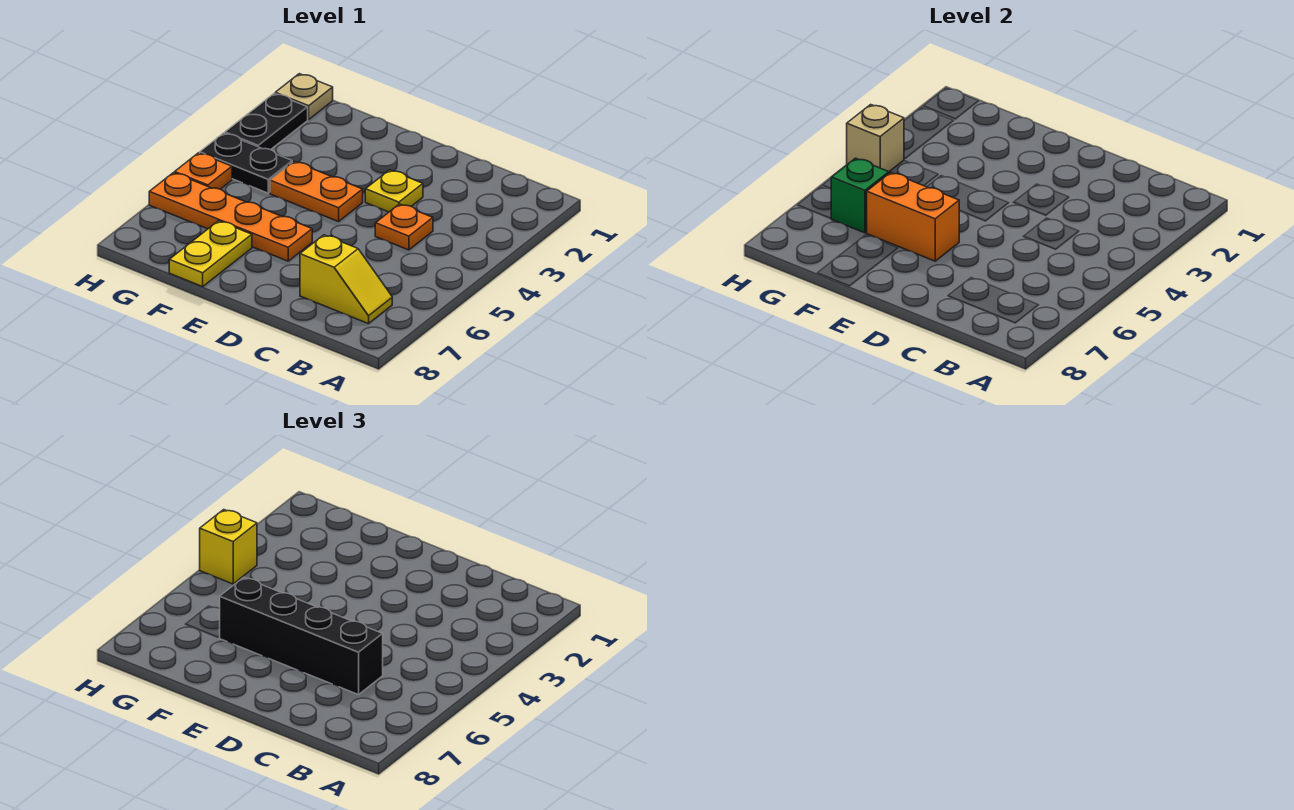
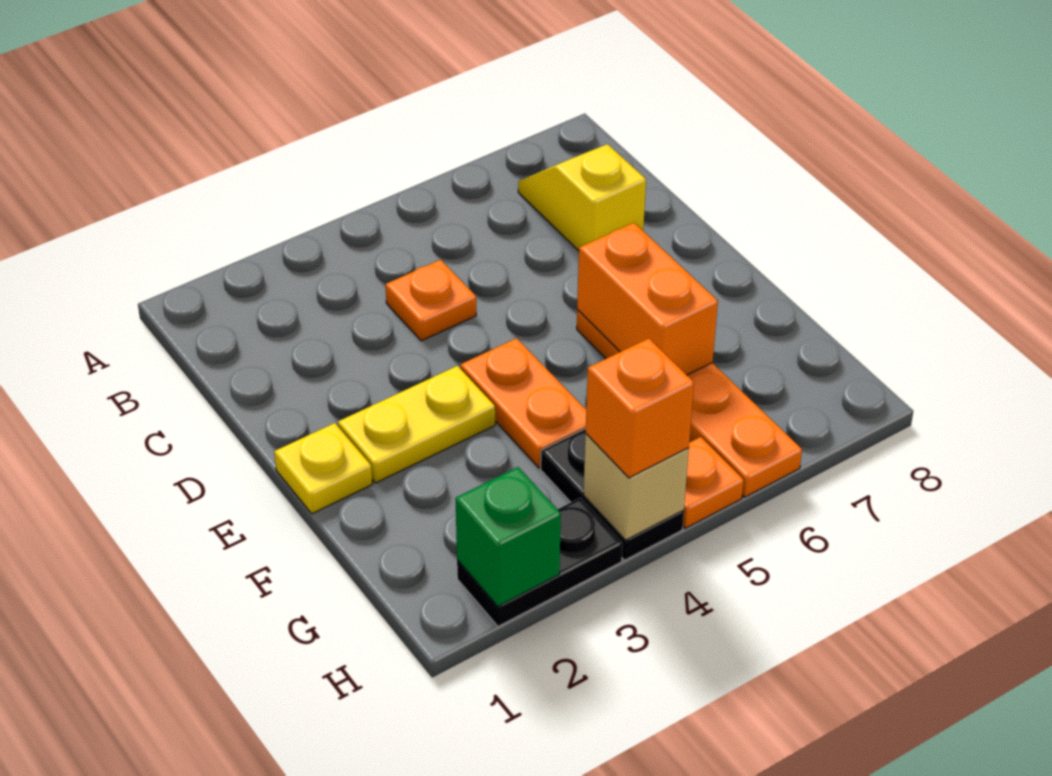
black 1x4 brick [220,577,383,695] -> none
yellow 1x1 plate [365,170,423,212] -> yellow 1x1 plate moved to [274,423,372,514]
yellow 1x2 plate [169,221,252,287] -> yellow 1x2 plate moved to [338,366,495,483]
green 1x1 brick [831,158,889,233] -> green 1x1 brick moved to [455,467,561,606]
tan 1x1 plate [275,74,333,120] -> none
yellow 1x1 brick [200,510,257,584] -> orange 1x1 brick [586,338,694,478]

